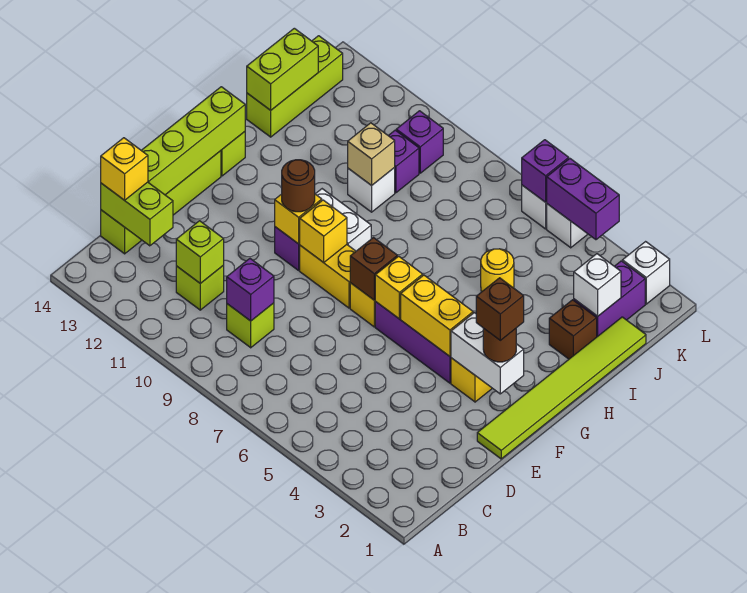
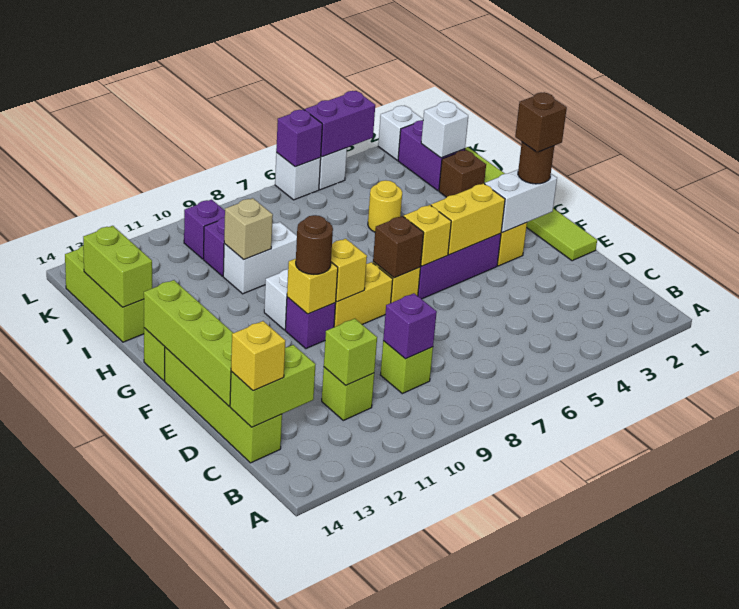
white 1x1 brick [348,168,395,212] -> white 1x2 brick [223,222,297,294]

